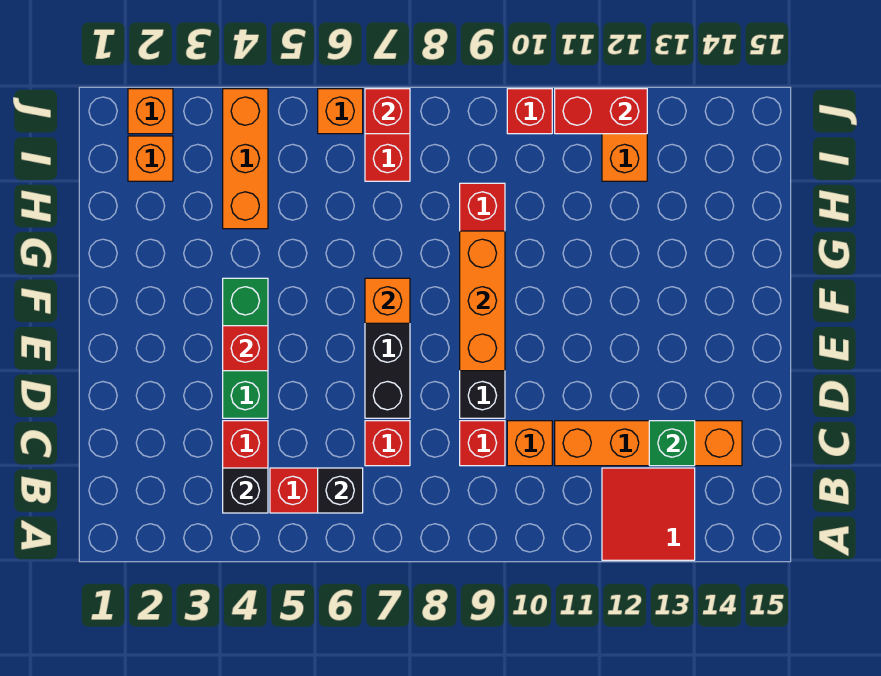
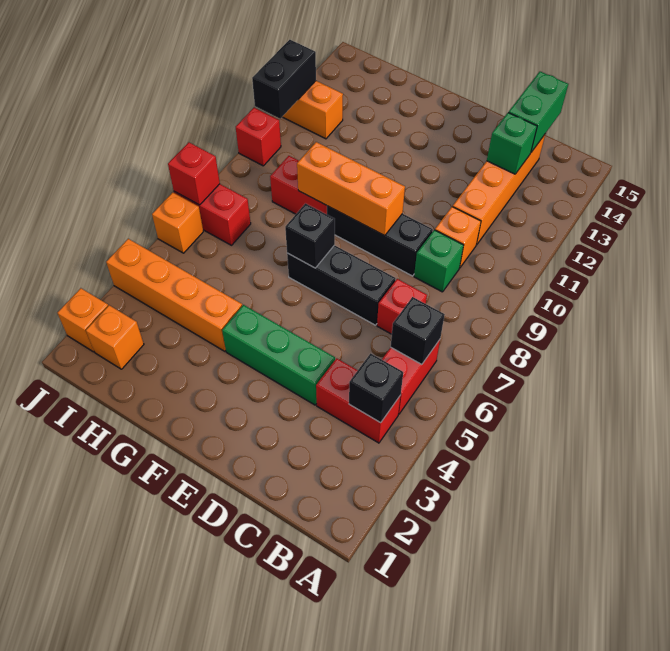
red 2x2 tile [602,468,695,560] -> none
red 1x1 brick [460,421,505,466] -> green 1x1 brick [414,230,463,292]
none -> green 1x2 brick [508,72,568,152]
red 1x1 brick [223,326,268,371] -> none
orange 1x1 brick [365,278,410,323] -> black 1x1 brick [285,203,335,268]
orange 1x3 brick [223,89,268,229] -> orange 1x4 brick [106,239,242,351]
red 1x2 brick [555,89,647,134] -> black 1x2 brick [252,40,316,119]

